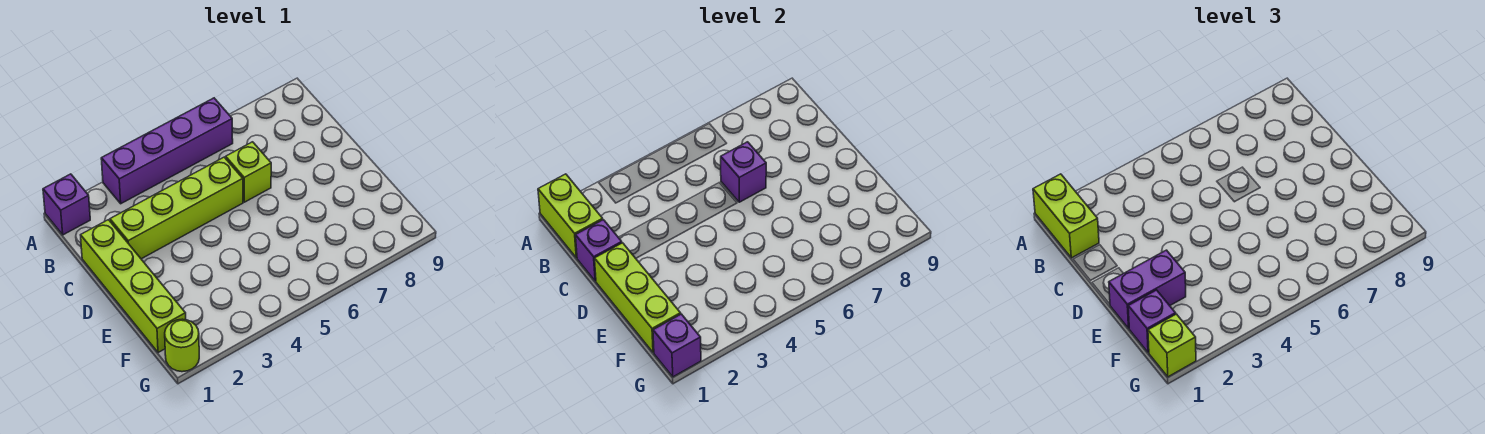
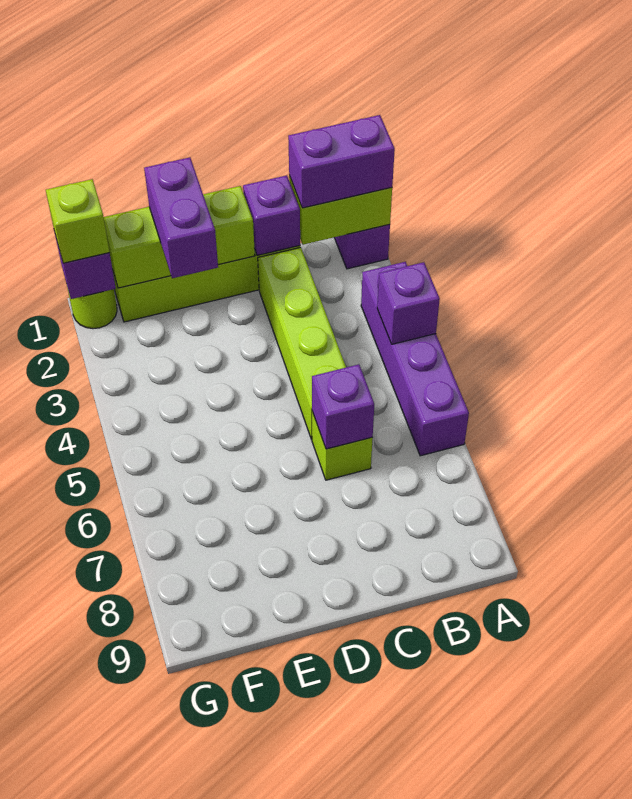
lime 1x2 brick [1033,174,1099,258] -> purple 1x2 brick [288,115,395,208]
purple 1x1 brick [1128,290,1176,353] -> purple 1x1 brick moved to [377,262,440,344]

